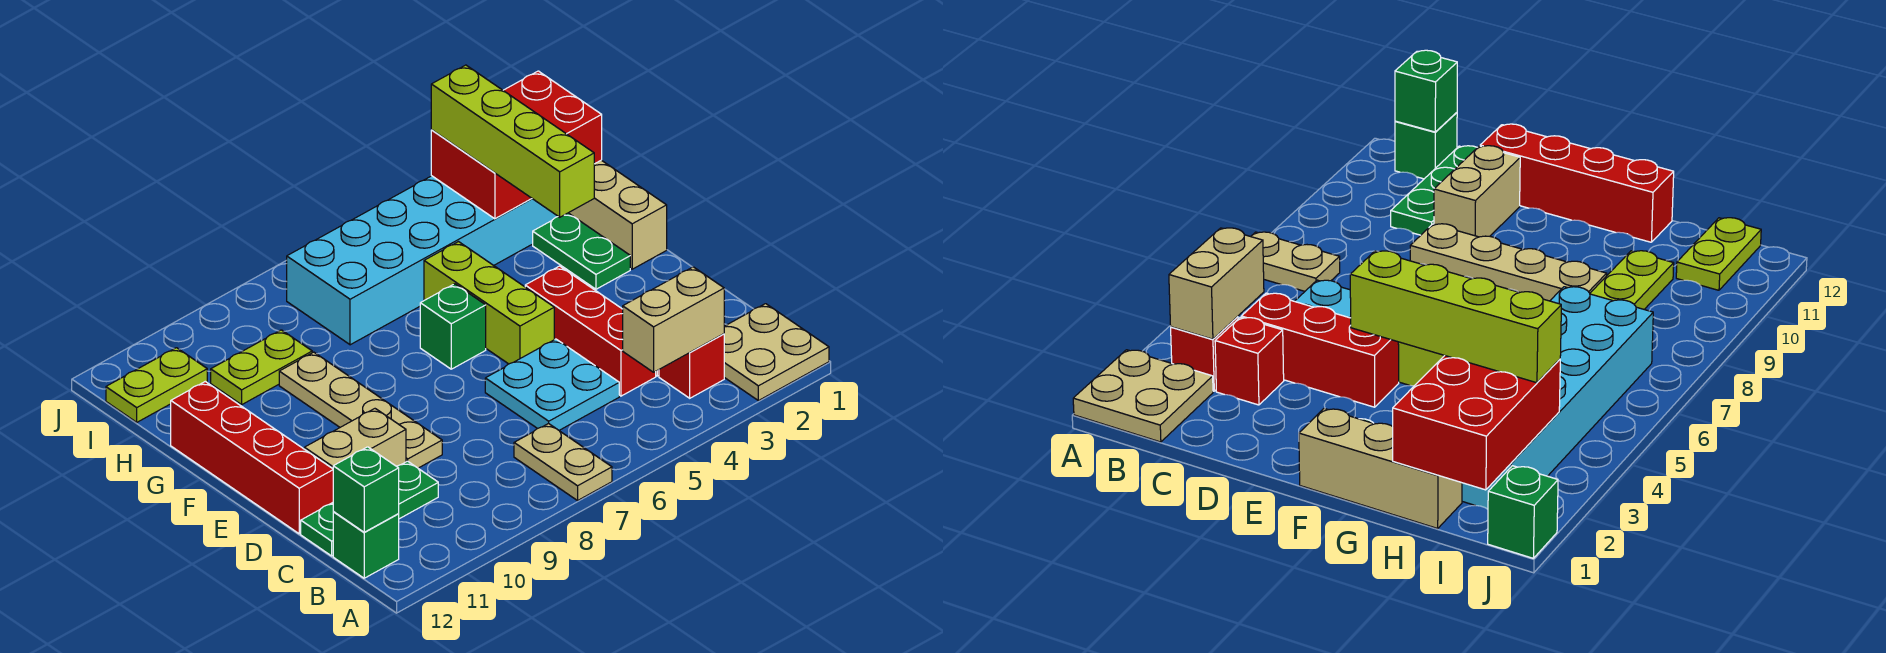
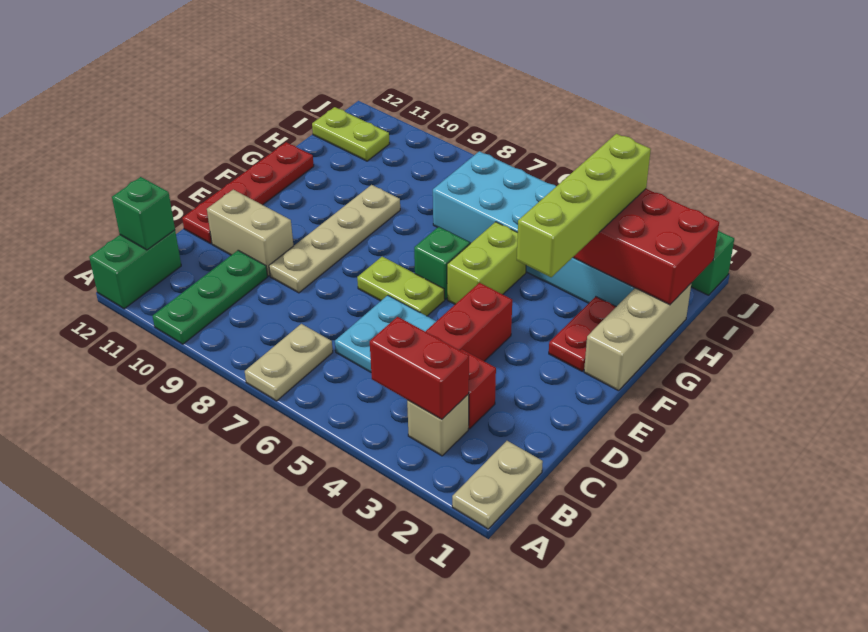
tan 2x2 plate [724,304,829,401] -> tan 1x2 plate [452,441,543,529]
red 1x1 brick [659,334,724,398] -> tan 1x1 brick [407,394,469,456]
tan 1x2 brick [623,267,724,372] -> red 1x2 brick [370,317,469,419]
green 1x1 brick [333,512,399,578] -> green 1x2 brick [89,230,181,309]
green 1x3 plate [301,461,438,556] -> green 1x3 plate turned to [153,250,267,344]
red 1x4 brick [171,382,333,534] -> red 1x4 plate [182,142,314,244]
lime 1x3 brick [424,242,554,364] -> lime 1x2 brick [447,222,526,304]
green 1x2 plate [533,213,630,289] -> red 1x2 plate [549,297,616,371]
lime 1x2 plate [211,330,312,405] -> lime 1x2 plate moved to [357,257,445,316]

